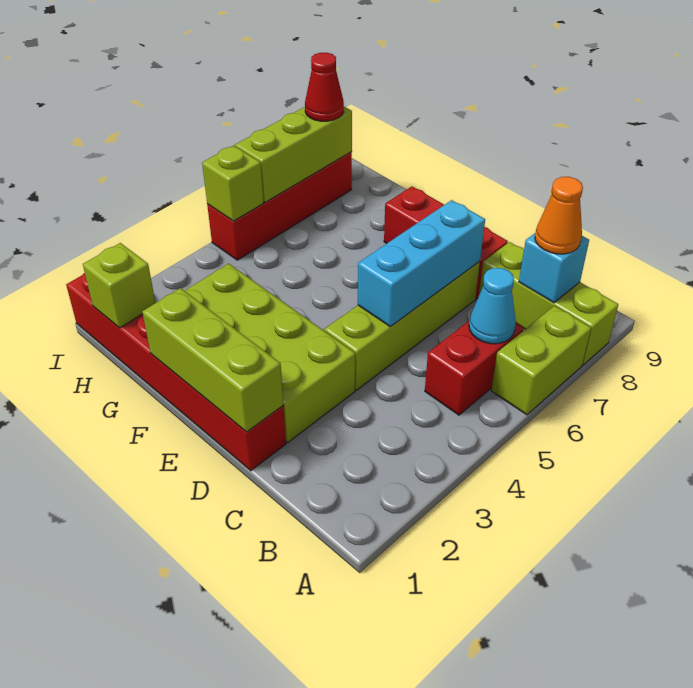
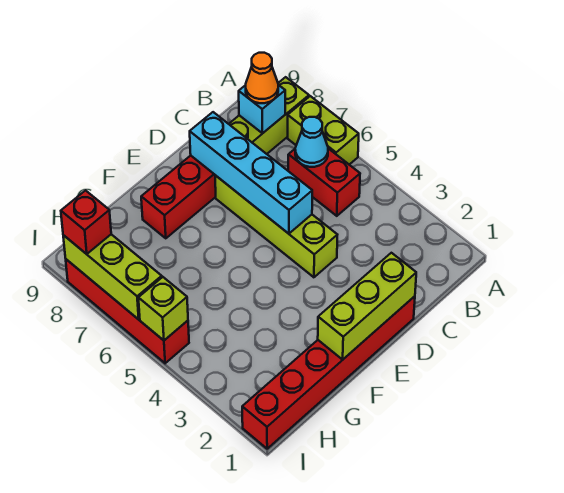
lime 2x4 brick [185,264,355,442] -> none
cyan 1x3 brick [358,200,485,326] -> cyan 1x4 brick [190,112,312,234]
lime 1x1 brick [83,243,155,328] -> none
red 1x1 cone [305,53,344,121] -> red 1x1 brick [61,190,111,254]

